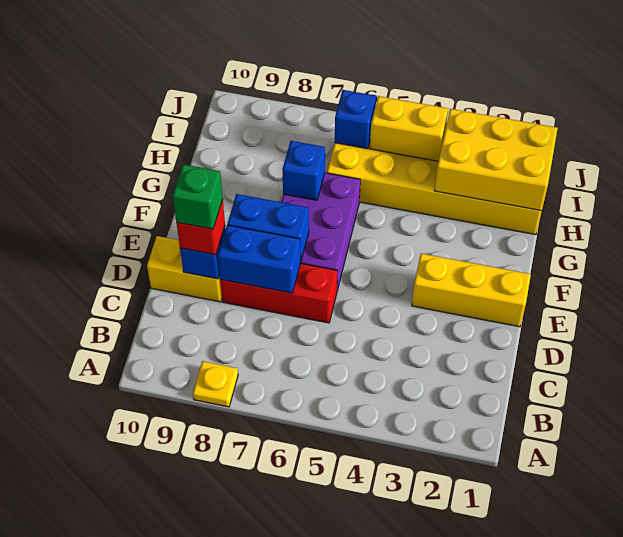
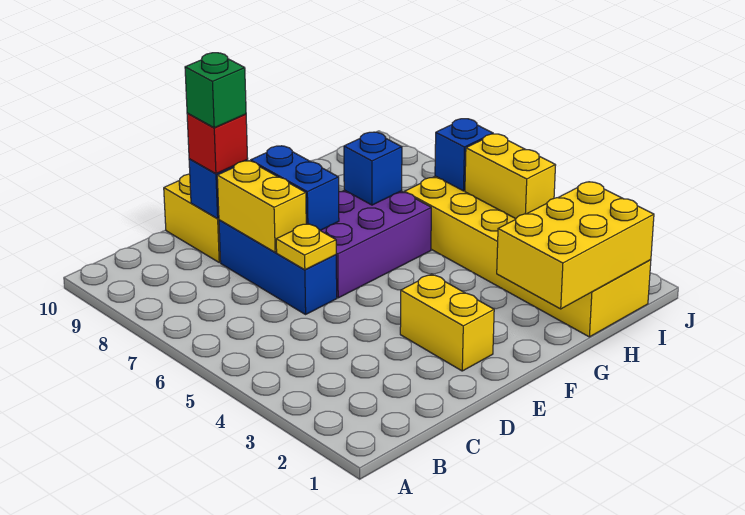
yellow 1x1 plate [193,361,238,407] -> yellow 1x1 plate moved to [276,224,336,270]
red 1x3 brick [220,263,337,323] -> blue 1x3 brick [219,220,337,314]
blue 1x2 brick [218,225,301,293] -> yellow 1x2 brick [217,161,306,252]
yellow 1x3 brick [412,253,531,327] -> yellow 1x2 brick [400,274,494,371]
yellow 2x3 brick [434,109,558,211] -> yellow 2x3 brick turned to [497,182,654,309]

